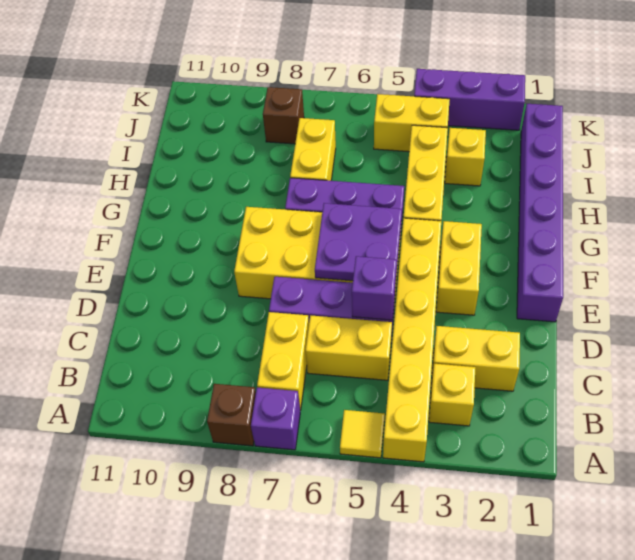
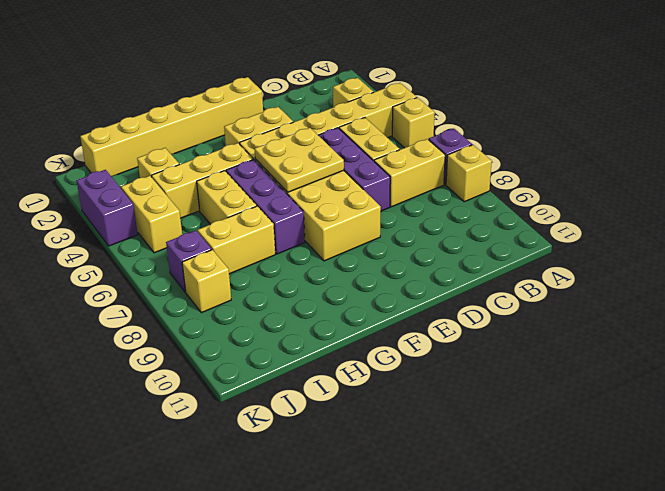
yellow 1x1 tile [340,410,385,458] -> yellow 1x1 brick [392,98,435,148]
brown 1x1 brick [207,384,256,446] -> yellow 1x1 brick [446,145,492,202]
yellow 1x2 brick [432,326,520,391] -> yellow 1x2 brick moved to [197,171,257,224]
purple 1x1 brick [352,256,397,320] -> purple 1x1 brick moved to [166,230,212,292]
purple 1x6 brick [517,104,563,322] -> yellow 1x6 brick [80,77,263,177]
purple 2x2 plate [315,203,402,284] -> yellow 2x2 plate [255,128,344,192]
brown 1x1 brick [263,87,304,144] -> yellow 1x1 brick [182,250,231,313]
purple 1x3 brick [414,69,525,130] -> purple 1x2 brick [76,170,138,246]

